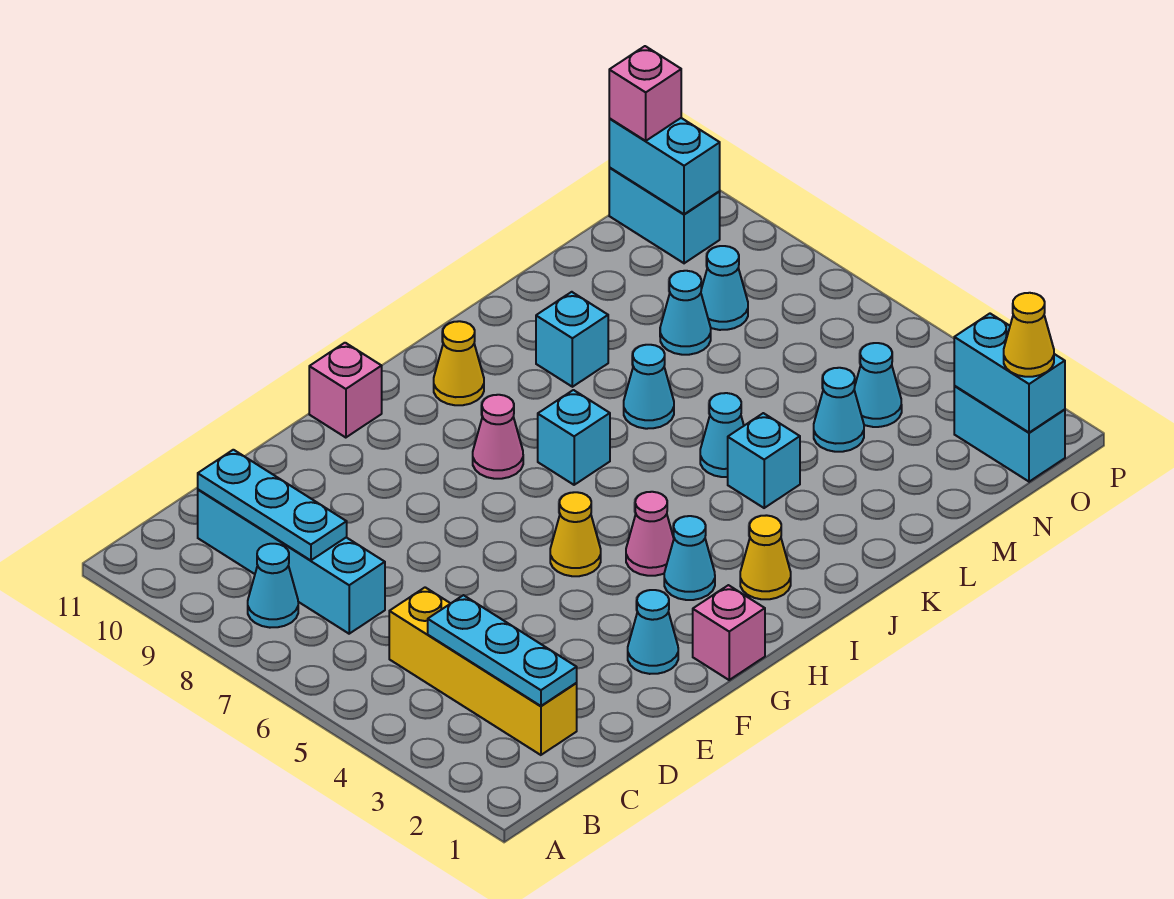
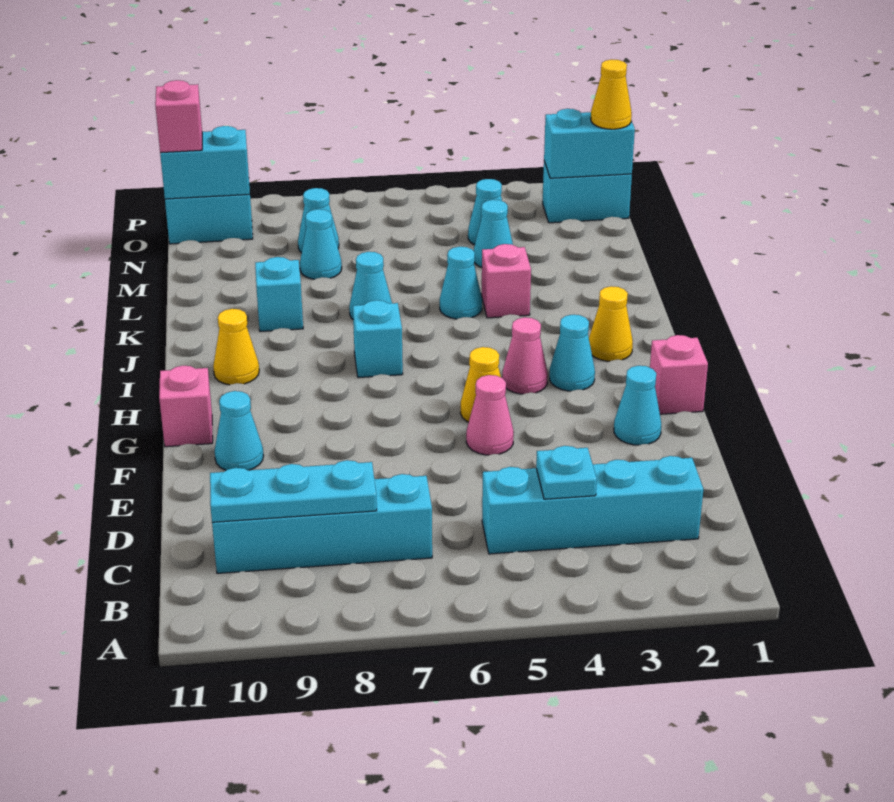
cyan 1x1 cone [248,544,298,628] -> cyan 1x1 cone moved to [215,391,263,470]
yellow 1x4 brick [389,587,577,755] -> cyan 1x4 brick [482,456,703,554]
cyan 1x3 plate [428,595,577,706] -> cyan 1x1 plate [536,446,597,499]
pink 1x1 cone [473,395,523,479] -> pink 1x1 cone moved to [466,375,514,455]
cyan 1x1 brick [728,413,800,508] -> pink 1x1 brick [482,244,531,318]

